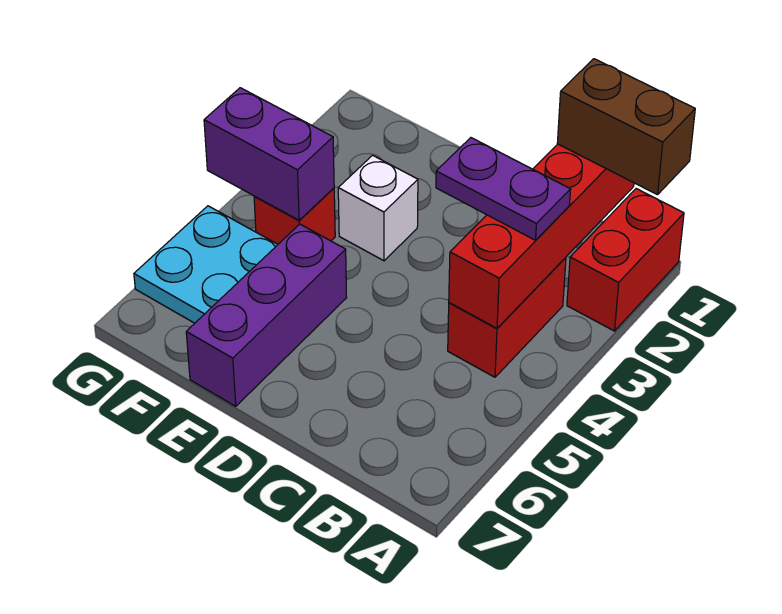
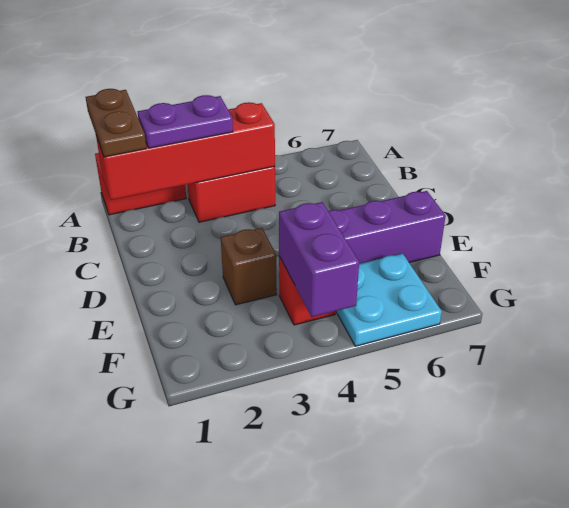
brown 1x2 brick [557,59,695,195] -> brown 1x2 plate [86,89,146,157]
purple 1x2 plate [436,138,571,240] -> purple 1x2 plate turned to [137,95,233,148]
white 1x1 brick [338,155,418,261] -> brown 1x1 brick [221,228,277,305]

